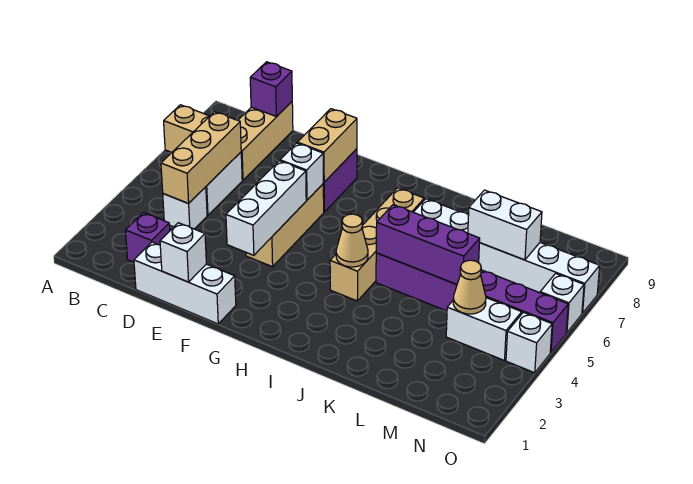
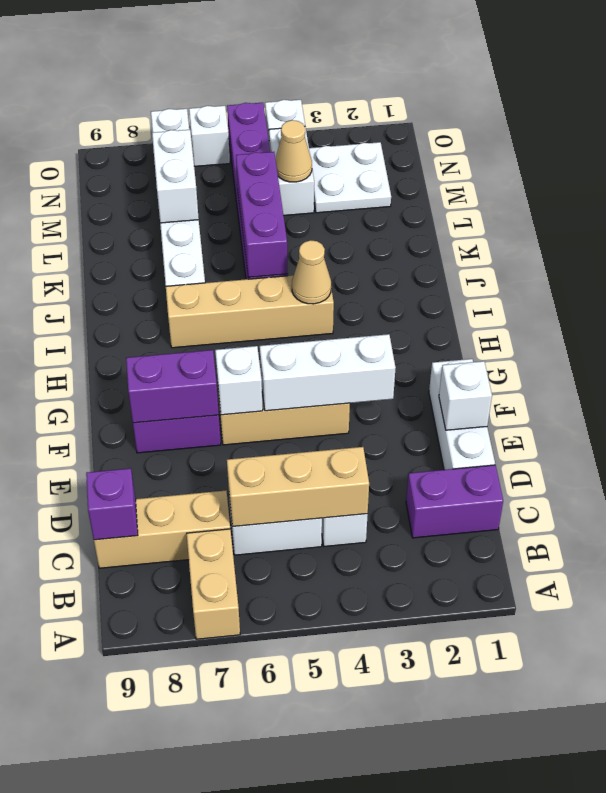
purple 1x1 brick [125,213,170,262] -> purple 1x2 brick [406,465,503,538]
tan 1x2 brick [297,109,357,182] -> purple 1x2 brick [126,350,219,423]
none -> white 2x2 plate [309,142,391,213]

